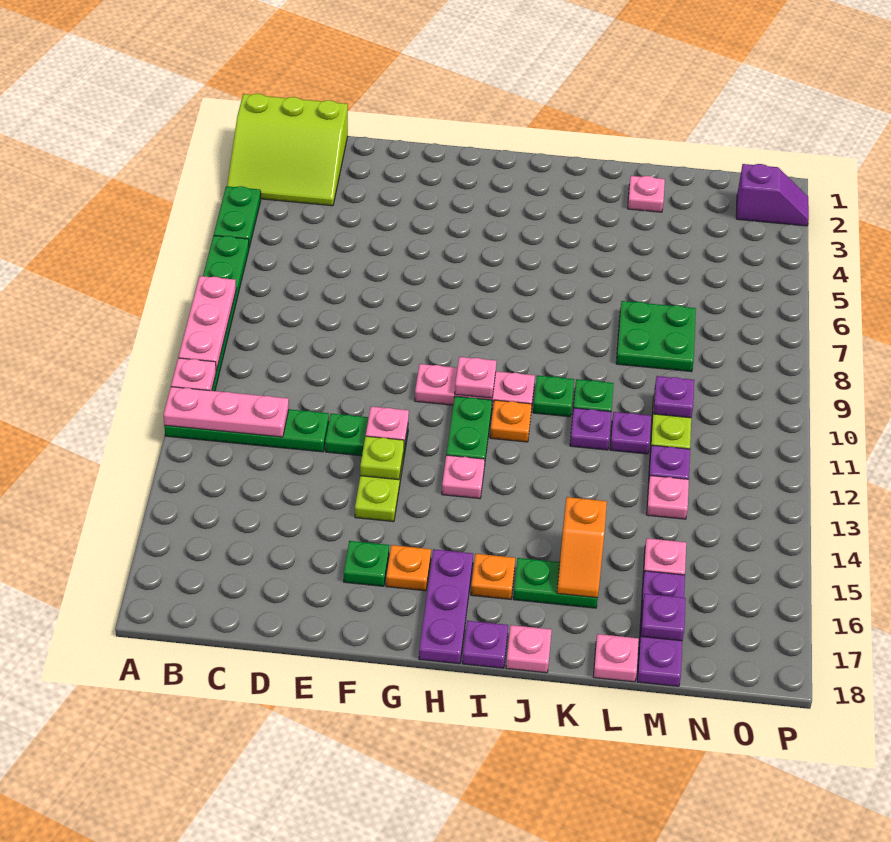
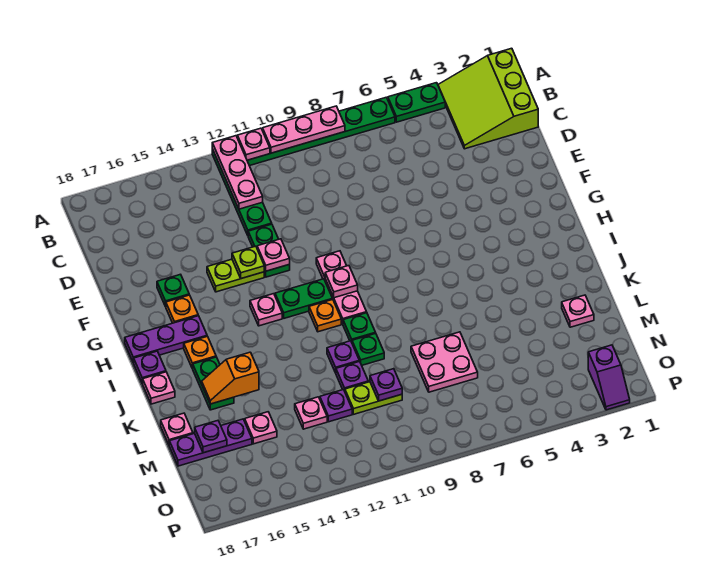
green 2x2 plate [616,301,696,372] -> pink 2x2 plate [411,332,478,392]

